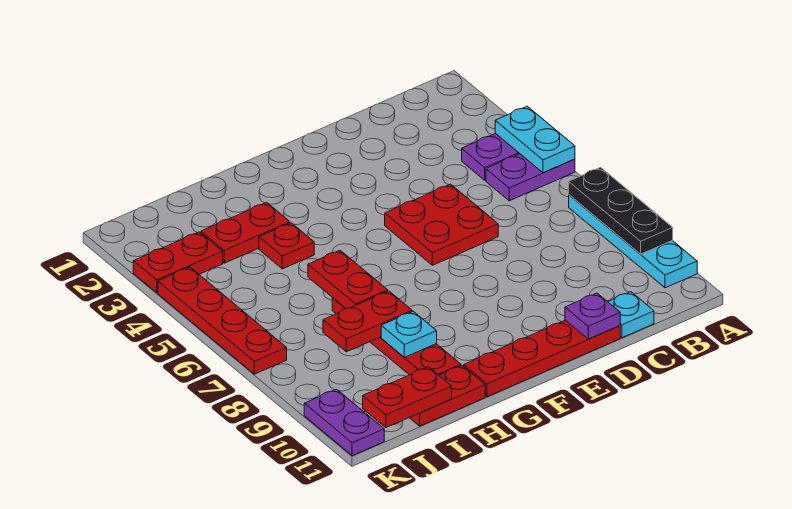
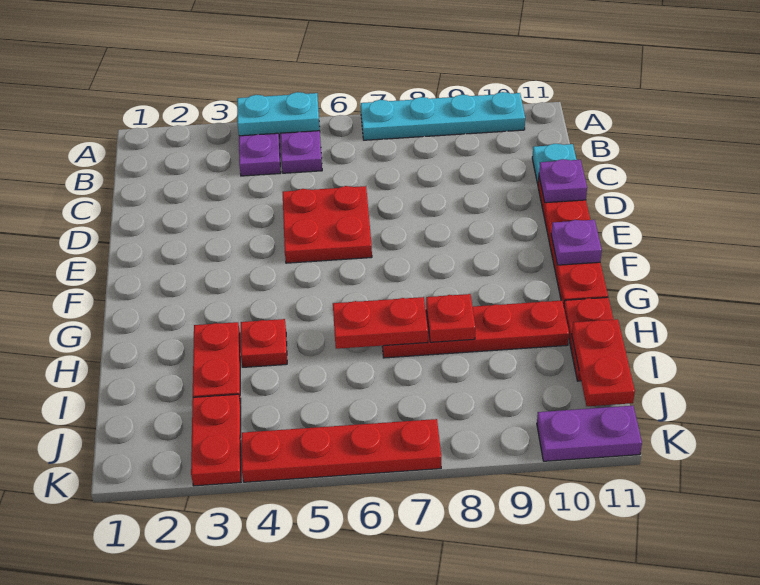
black 1x3 plate [569,167,673,254] -> none
none -> purple 1x1 plate [551,220,602,265]
red 1x2 plate [323,291,412,352] -> red 1x1 plate [426,294,475,342]
cyan 1x1 plate [381,311,437,357] -> none

